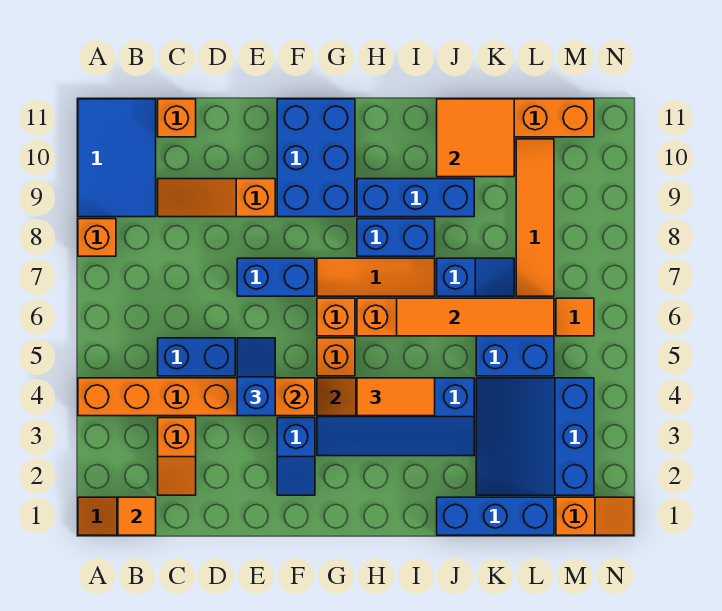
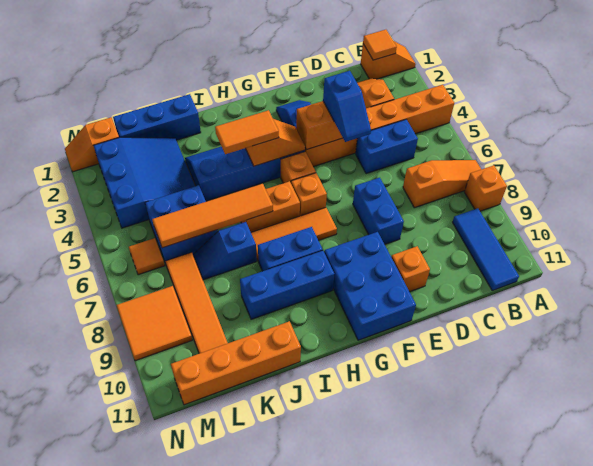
blue 2x3 tile [78,99,156,217] -> blue 1x3 tile [453,208,519,291]
orange 1x3 slope [158,179,275,217] -> orange 1x3 slope moved to [403,160,481,208]
orange 1x1 brick [158,99,196,137] -> orange 1x1 brick moved to [391,246,430,292]
blue 1x2 brick [237,258,315,296] -> blue 1x2 brick turned to [353,178,404,244]
orange 2x2 tile [437,99,514,177] -> orange 2x2 tile moved to [117,286,192,361]

